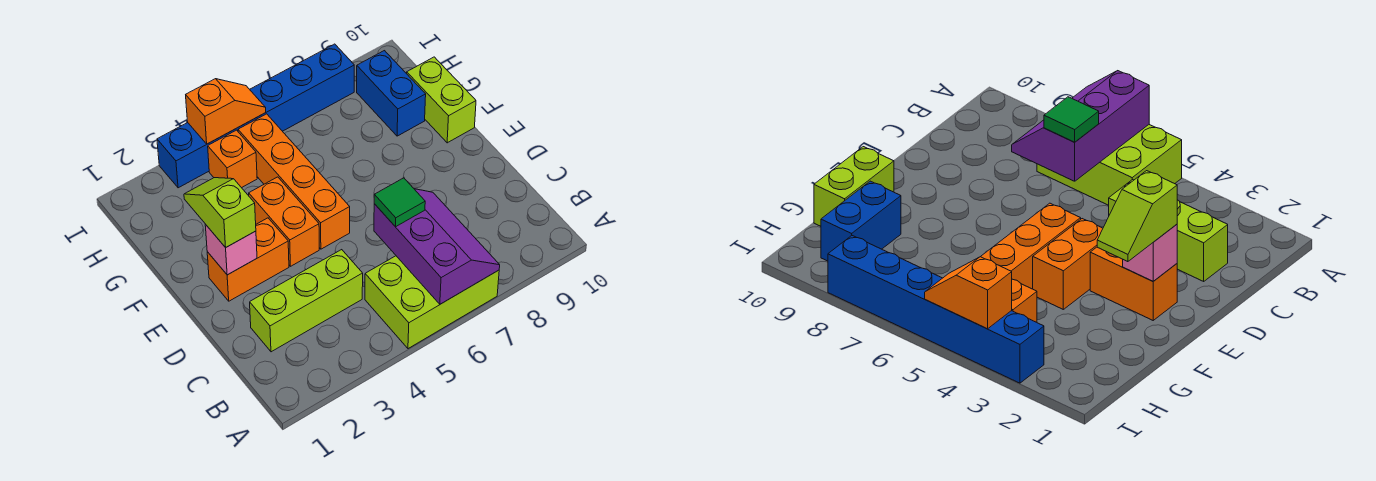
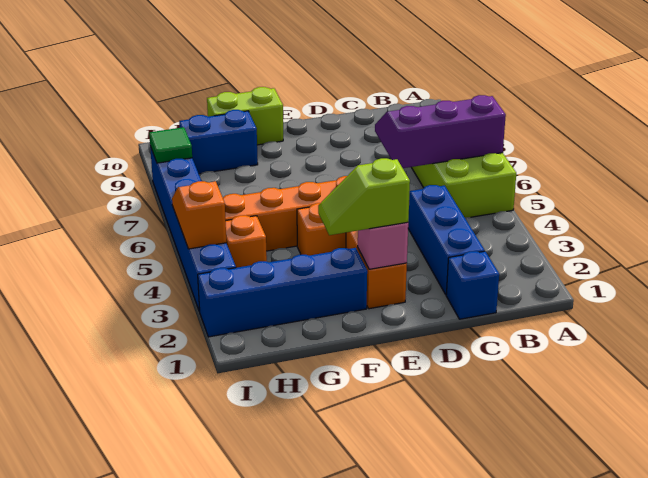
none -> blue 1x1 brick [446,251,499,319]
lime 1x3 brick [250,250,363,352] -> blue 1x3 brick [408,185,485,294]
green 1x1 tile [374,178,425,227] -> green 1x1 tile moved to [149,127,192,163]
none -> blue 1x4 brick [198,248,367,337]

